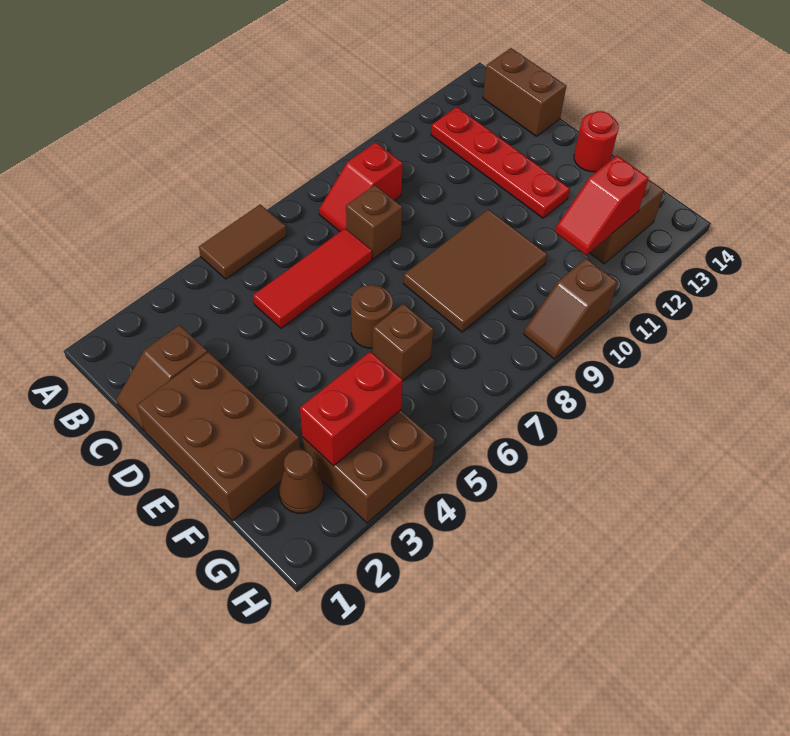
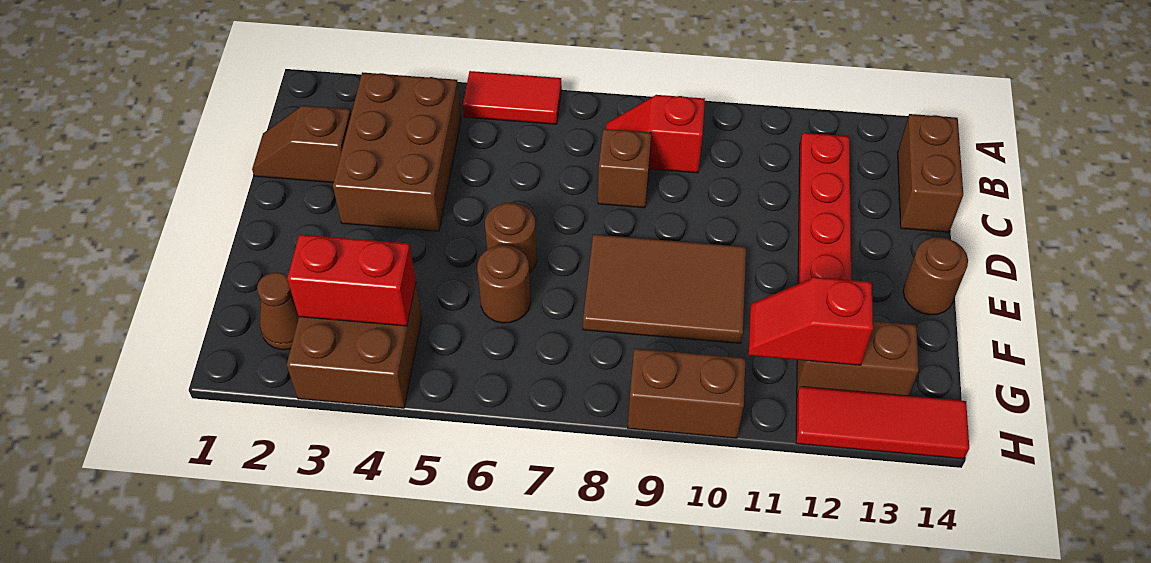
brown 1x2 tile [199,204,287,279] -> red 1x2 tile [463,71,562,124]
red 1x3 tile [253,228,372,328] -> red 1x3 tile moved to [796,387,969,459]
brown 2x3 brick [137,352,300,520] -> brown 2x3 brick moved to [333,72,461,231]
red 1x1 round brick [574,111,619,172] -> brown 1x1 round brick [903,237,968,315]
brown 1x1 brick [373,304,433,380] -> brown 1x1 round brick [477,245,531,323]
brown 1x2 slope [524,258,617,359] -> brown 1x2 brick [628,349,746,438]

